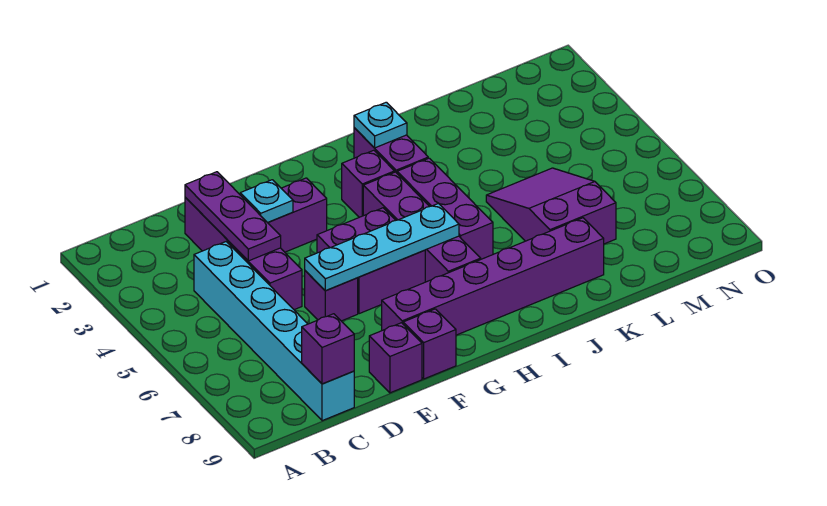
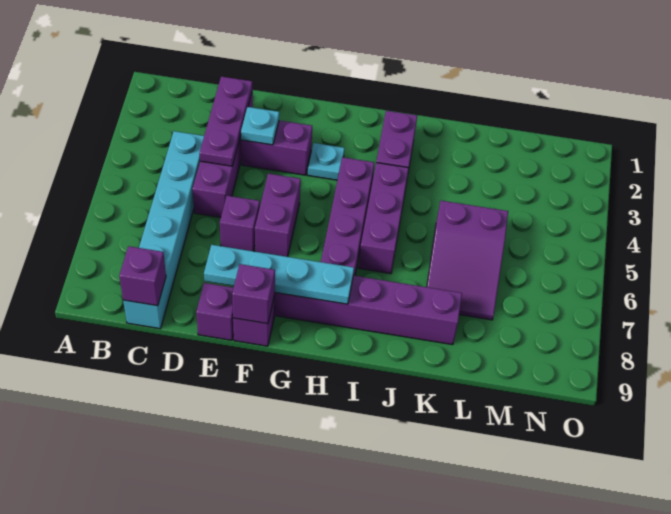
cyan 1x4 plate [305,203,459,291] -> cyan 1x4 plate moved to [204,245,354,304]
purple 2x2 brick [317,208,425,314] -> purple 1x2 brick [255,174,301,257]
purple 1x1 brick [342,150,395,217] -> purple 1x1 brick moved to [232,264,275,324]
cyan 1x1 plate [354,102,407,148] -> cyan 1x1 plate moved to [308,143,345,180]
purple 2x3 slope [486,168,616,244] -> purple 2x3 slope turned to [427,201,508,320]

